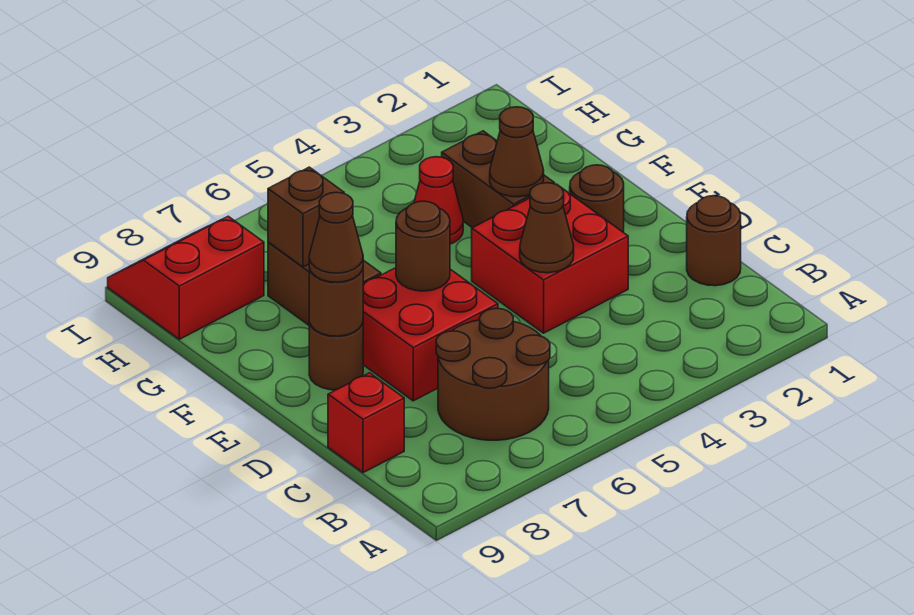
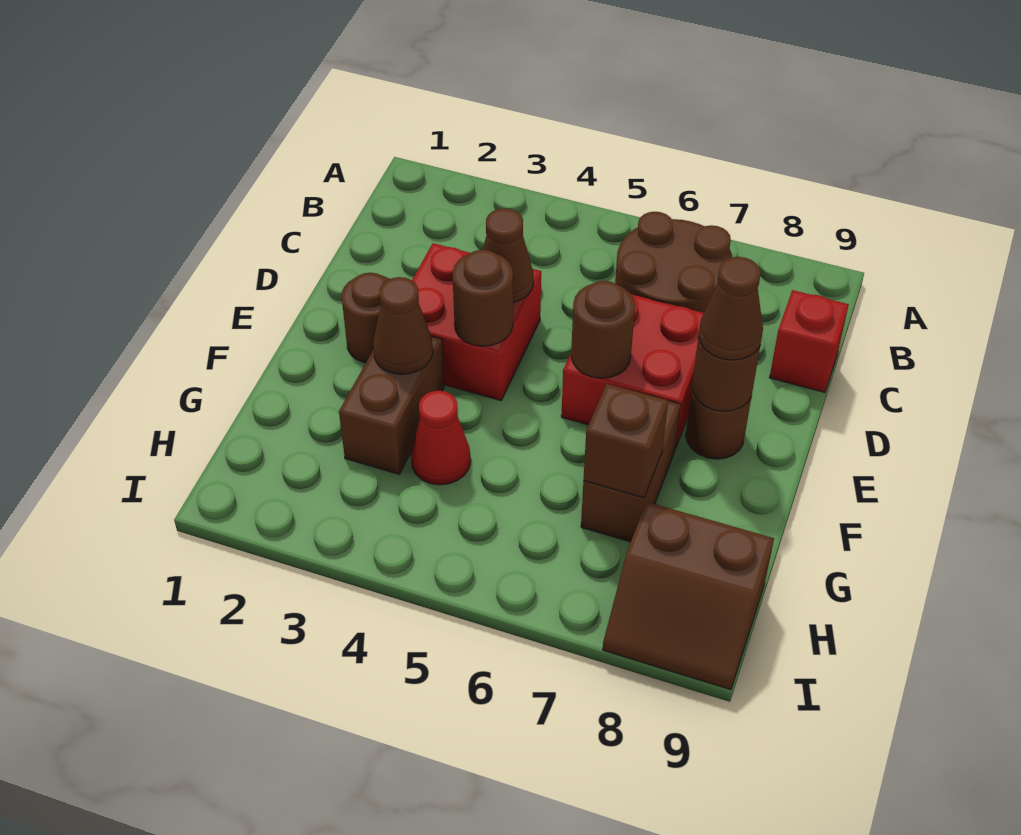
brown 1x1 round brick [687,196,741,286] -> brown 1x1 round brick moved to [452,250,513,346]
red 2x2 slope [108,216,264,339] -> brown 2x2 slope [603,502,774,690]

